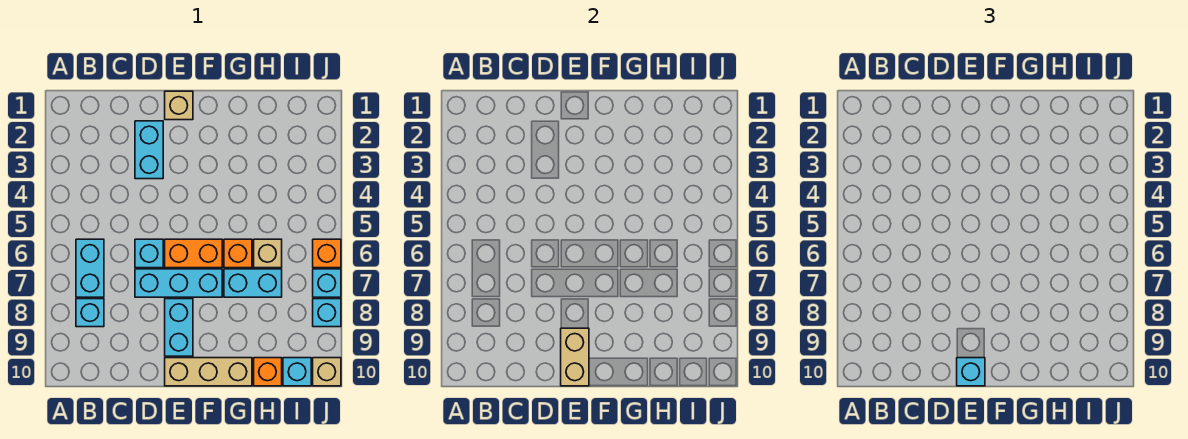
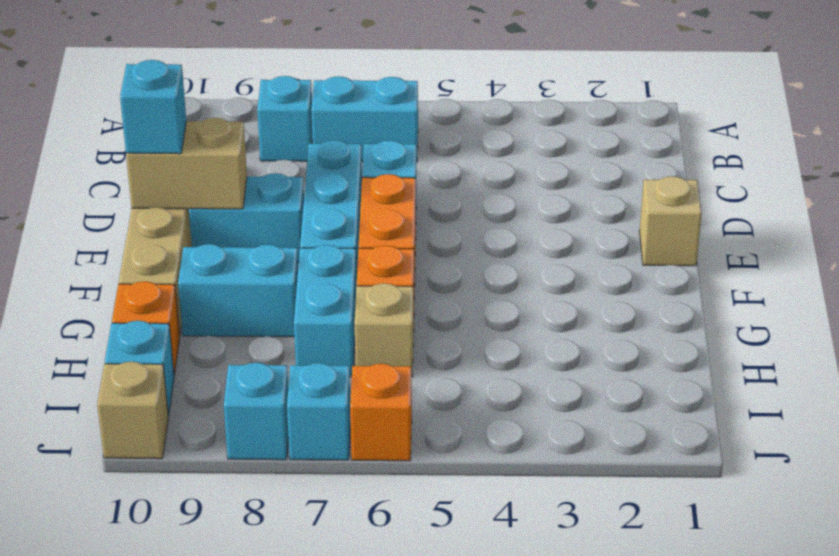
cyan 1x2 brick [135,121,163,179] -> cyan 1x2 brick moved to [178,244,298,337]

